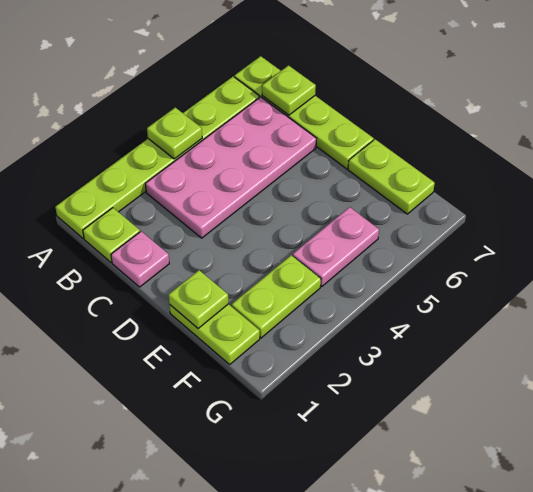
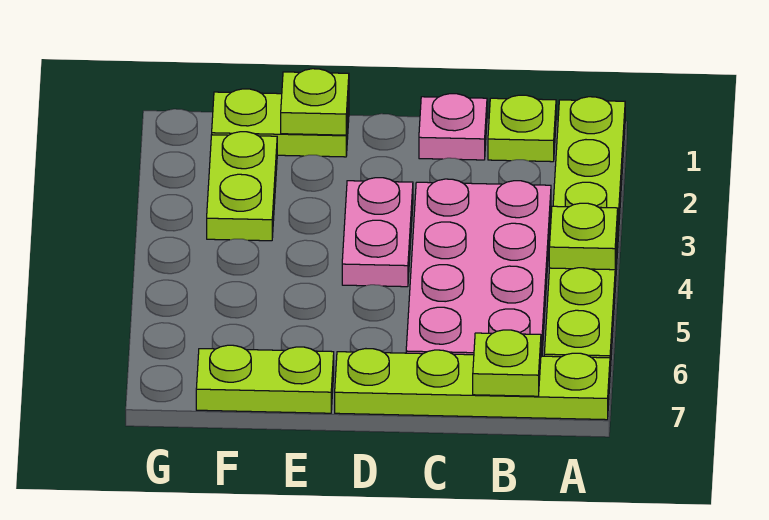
pink 1x2 plate [293,207,379,287] -> pink 1x2 plate moved to [342,178,413,287]

